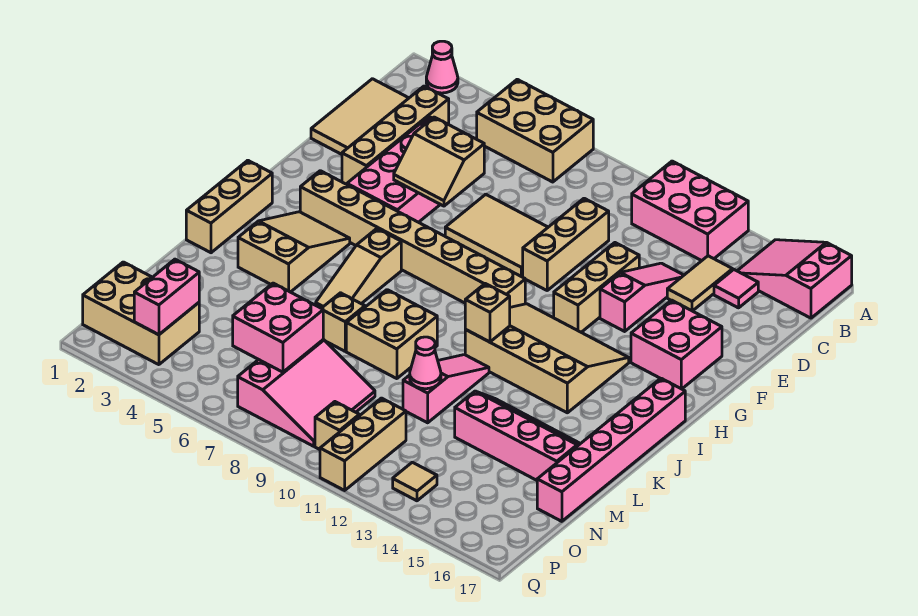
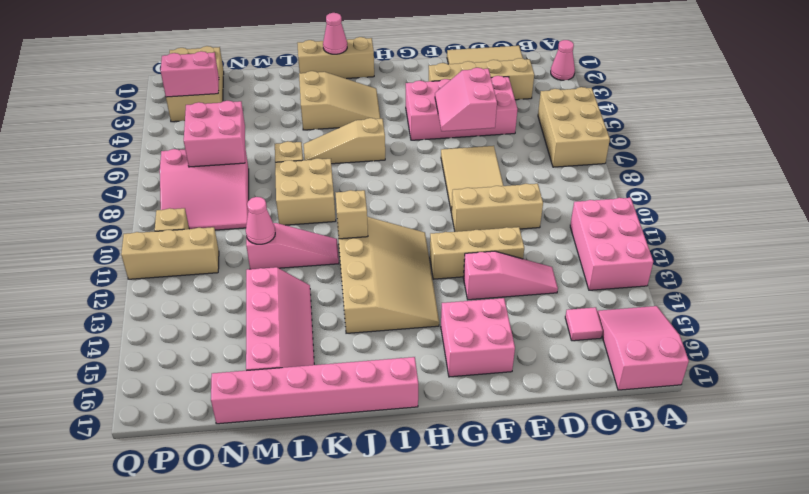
tan 1x2 tile [667,256,733,311] -> none
tan 2x2 slope [394,117,484,206] -> pink 2x2 slope [435,68,497,131]
tan 1x8 brick [300,171,525,307] -> none
none -> pink 1x1 cone [323,13,347,54]
tan 1x1 tile [393,462,437,501] -> none

